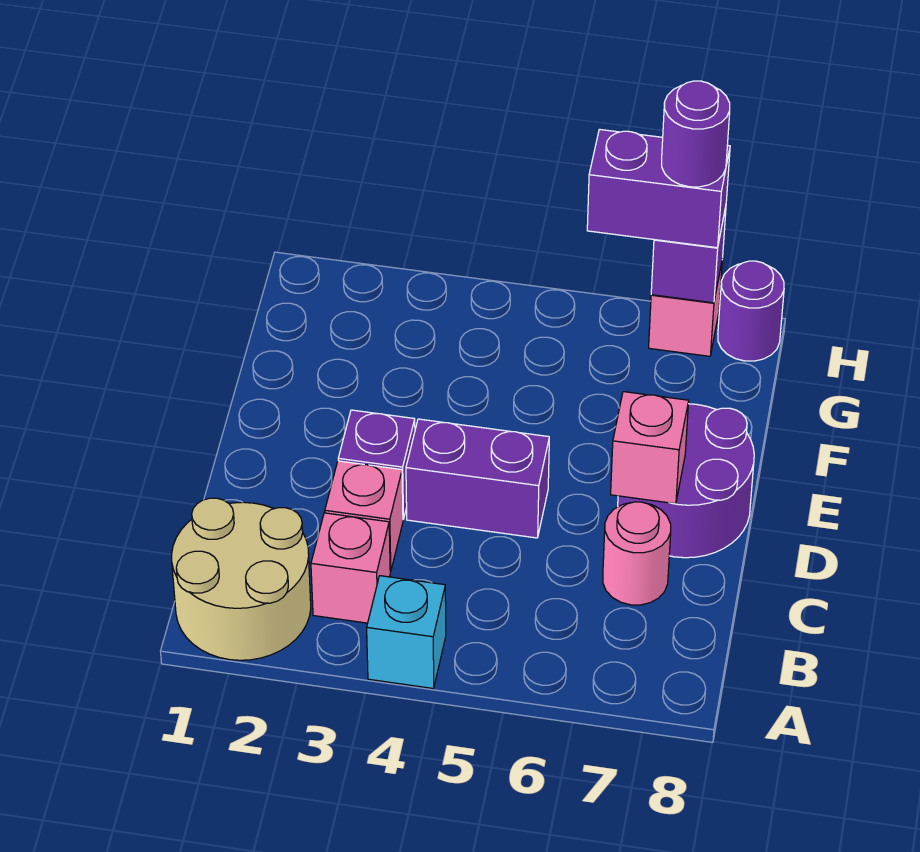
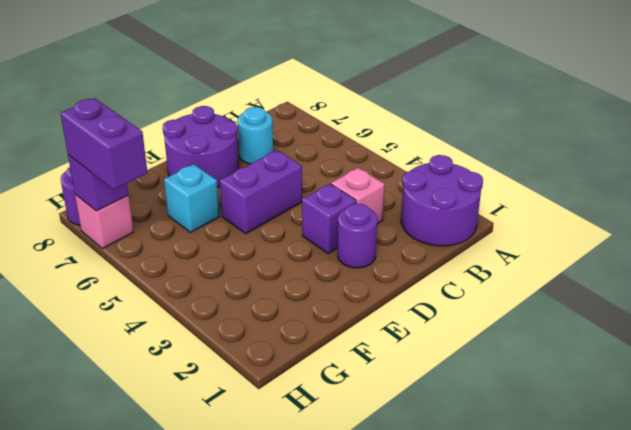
tan 2x2 round brick [172,498,311,660] -> purple 2x2 round brick [401,155,483,246]
cyan 1x1 brick [367,576,446,688] -> cyan 1x1 brick moved to [164,164,220,233]
pink 1x1 brick [311,513,390,623] -> none
pink 1x1 round brick [603,502,671,605] -> cyan 1x1 round brick [238,107,273,164]
purple 1x2 brick [406,419,549,538] -> purple 1x2 brick turned to [220,150,302,234]
pink 1x1 brick [611,392,689,504] -> none
purple 1x1 round brick [662,81,730,187] -> purple 1x1 round brick moved to [338,204,377,268]

